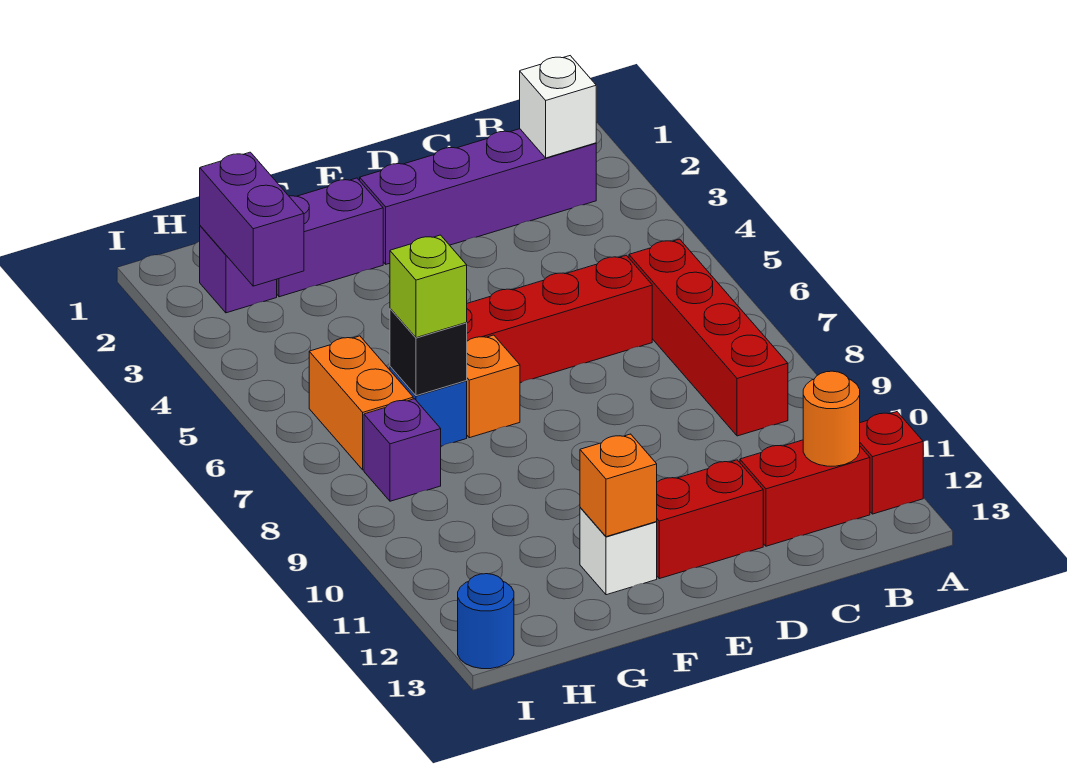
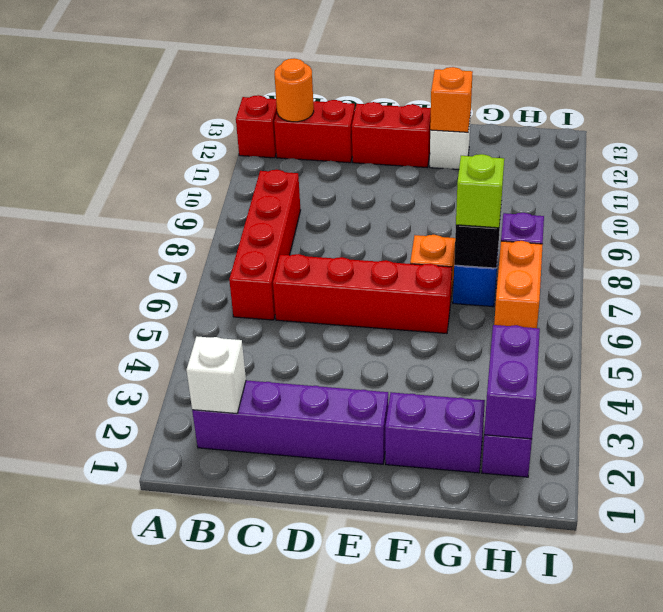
blue 1x1 round brick [458,574,514,669] -> none

